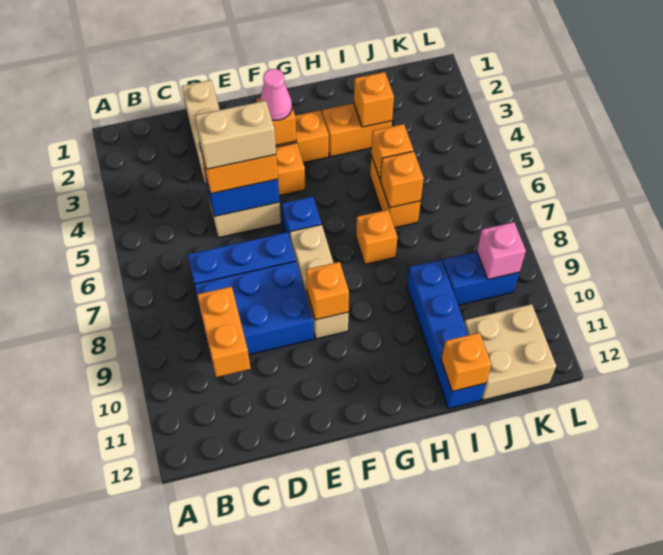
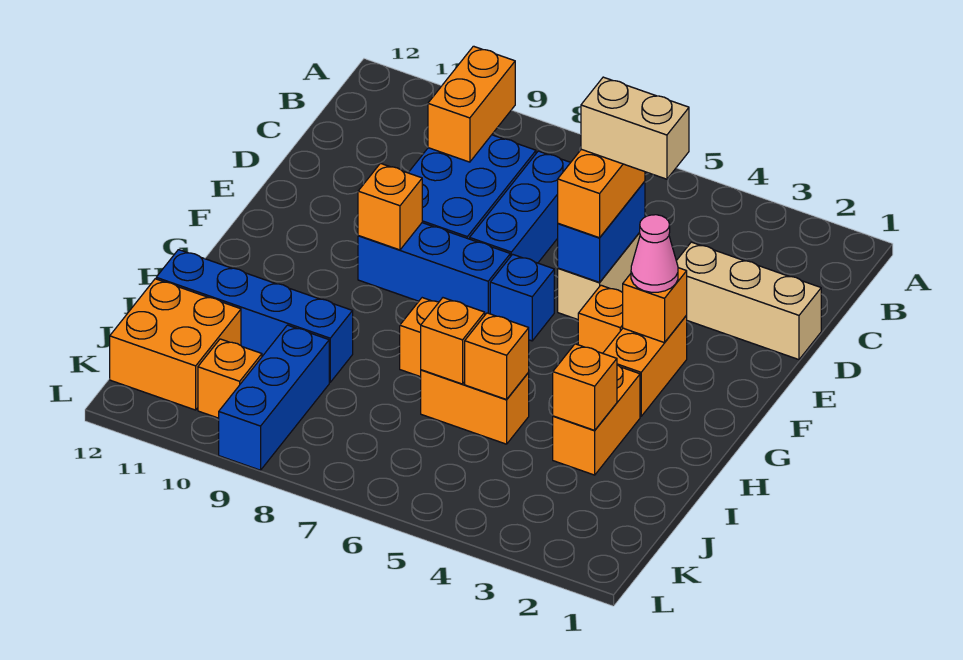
orange 1x2 brick [197,287,251,377] -> orange 1x2 brick turned to [428,46,515,162]
tan 1x2 brick [195,101,276,169] -> tan 1x2 brick turned to [581,77,689,179]
tan 1x3 brick [290,225,348,339] -> blue 1x3 brick [358,223,510,315]
orange 1x1 brick [441,333,491,391] -> orange 1x1 brick moved to [198,339,262,418]
blue 1x2 brick [443,252,519,305] -> blue 1x3 brick [219,325,329,470]
tan 2x2 brick [464,304,556,400] -> orange 2x2 brick [110,279,241,410]
pink 1x1 brick [477,222,526,279] -> none

